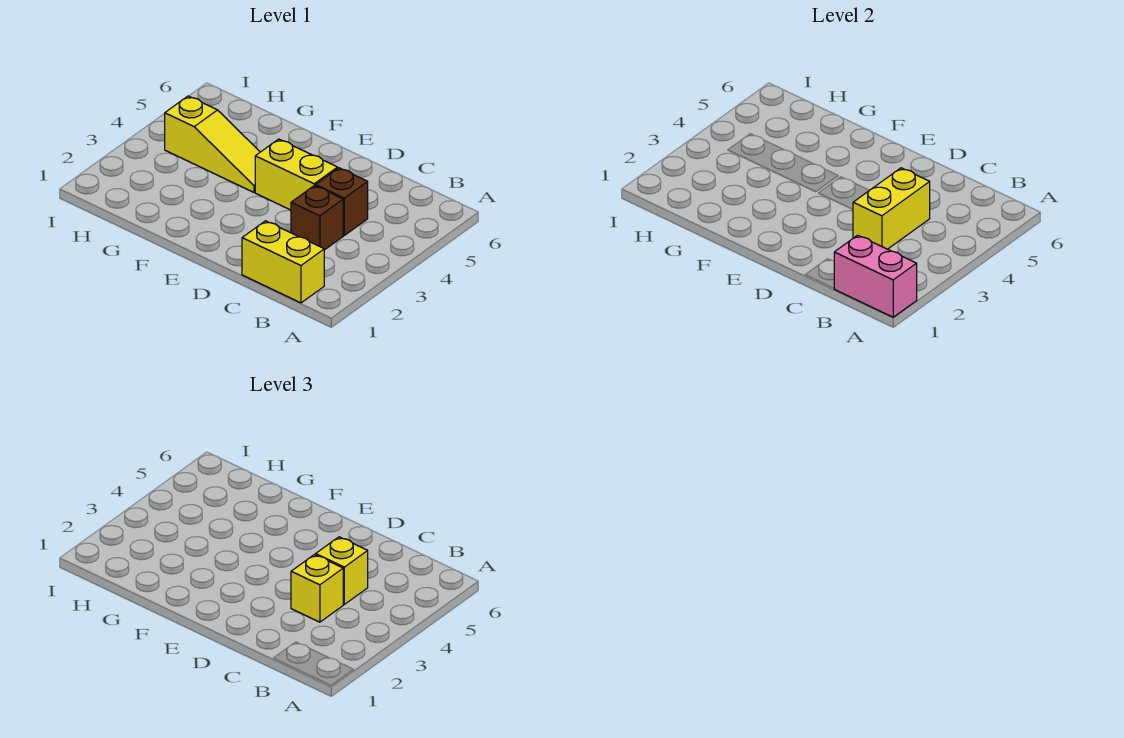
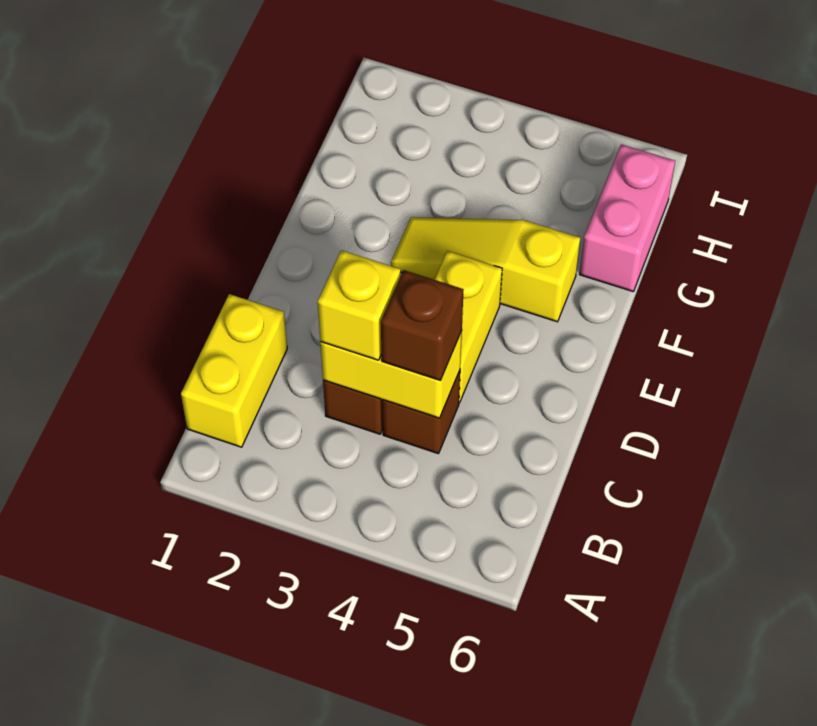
pink 1x2 brick [834,235,917,317] -> pink 1x2 brick moved to [580,144,675,292]
yellow 1x1 brick [316,537,368,604] -> brown 1x1 brick [381,270,464,380]
yellow 1x3 slope [165,96,260,192] -> yellow 1x3 slope turned to [391,217,580,322]

